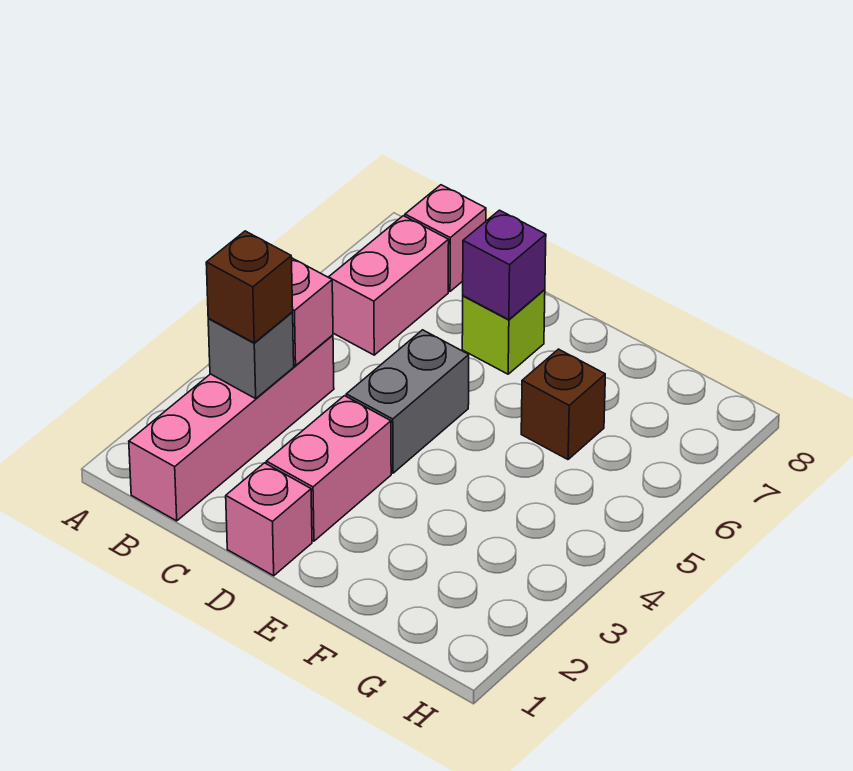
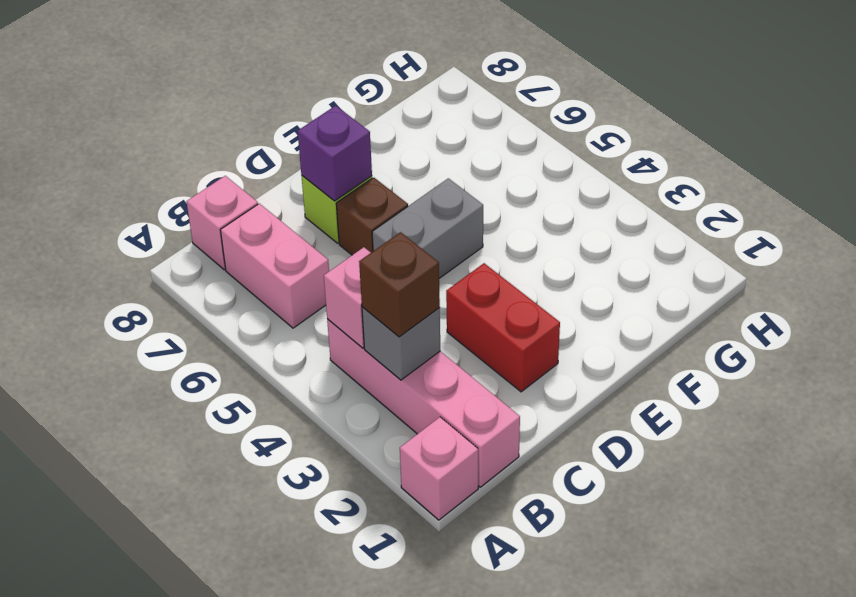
pink 1x1 brick [226,463,312,576] -> pink 1x1 brick moved to [400,417,478,520]
pink 1x2 brick [266,396,391,541] -> red 1x2 brick [446,263,560,392]
grey 1x2 brick [346,330,469,473] -> grey 1x2 brick turned to [372,178,483,278]
brown 1x1 brick [521,349,605,459] -> brown 1x1 brick moved to [336,178,408,255]

